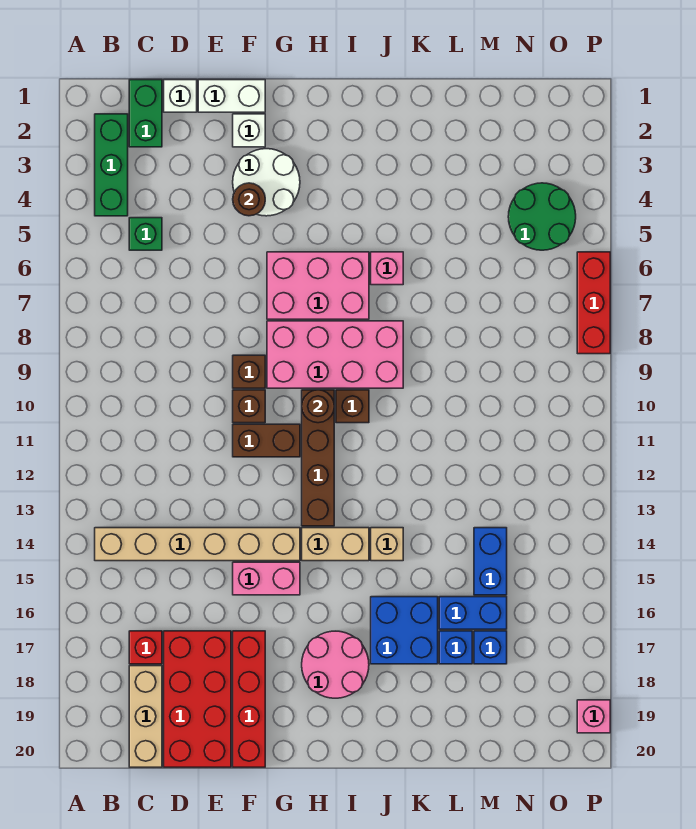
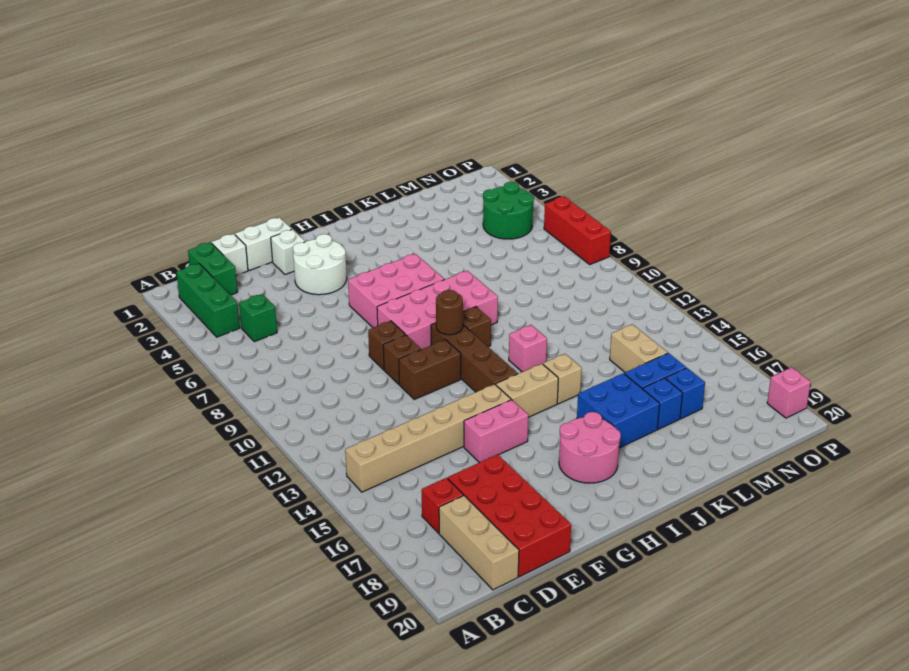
brown 1x1 round brick [233,183,265,216] -> none
red 1x4 brick [233,631,265,767] -> none
pink 1x1 brick [371,252,403,285] -> pink 1x1 brick moved to [509,325,547,372]
blue 1x2 brick [474,528,507,595] -> tan 1x2 brick [610,324,668,372]

